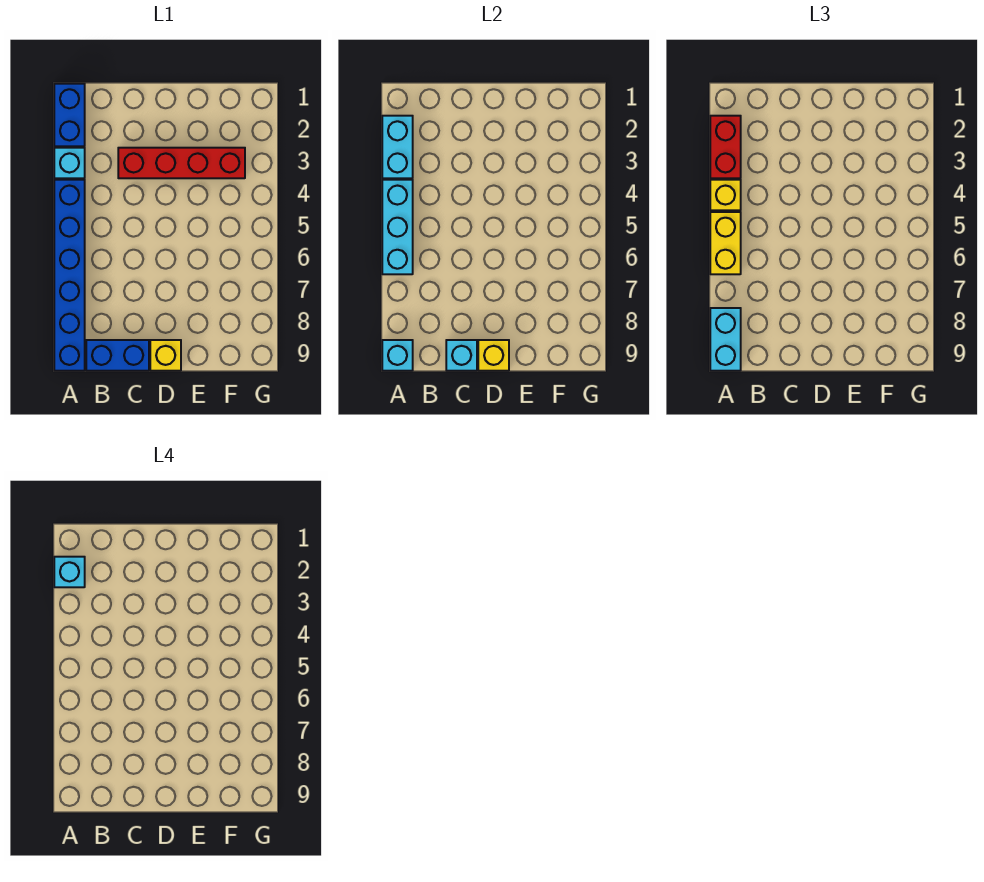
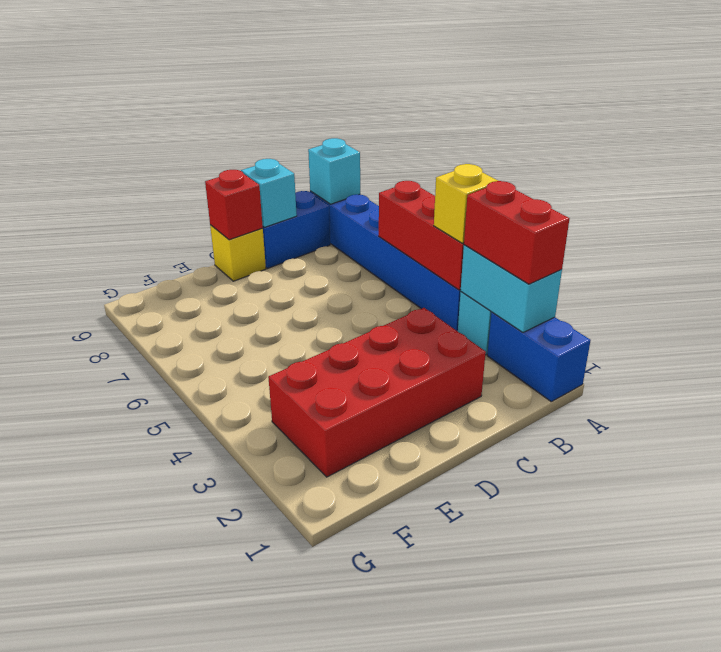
cyan 1x1 brick [54,557,85,587] -> none
cyan 1x3 brick [382,180,413,274] -> red 1x3 brick [379,181,464,290]
yellow 1x2 brick [710,212,741,274] -> none
cyan 1x2 brick [710,308,741,371] -> none
red 1x4 brick [118,148,245,178] -> red 2x4 brick [268,308,486,477]
yellow 1x1 brick [478,340,509,371] -> red 1x1 brick [205,170,263,240]

